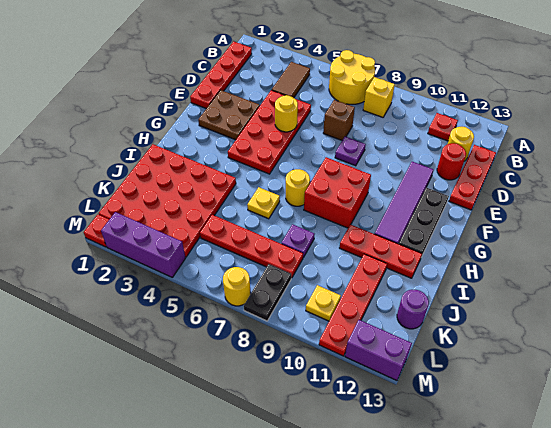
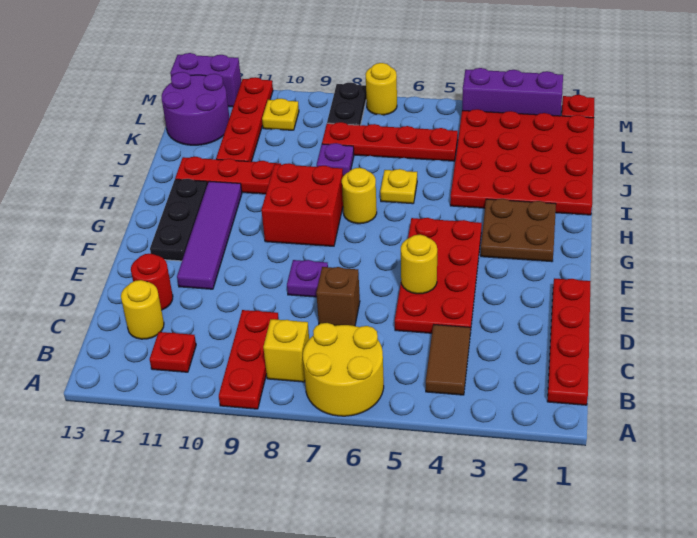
red 1x3 plate [449,145,496,210] -> red 1x3 plate moved to [219,310,279,409]
brown 2x2 plate [198,90,260,140] -> brown 2x2 plate moved to [481,199,556,262]
purple 1x1 round brick [397,290,429,329] -> purple 2x2 round brick [162,72,229,145]

